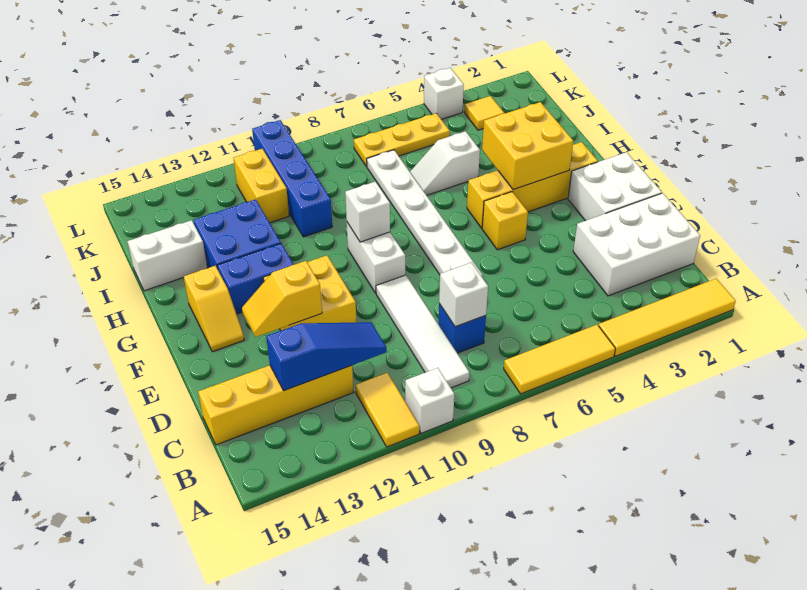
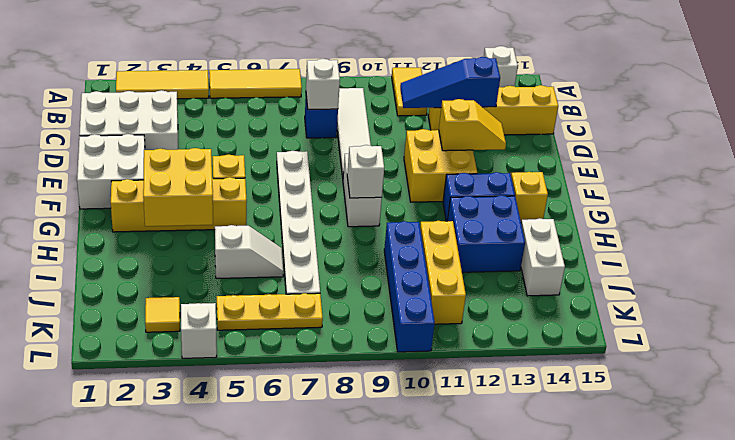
yellow 1x4 tile [598,279,736,356] -> yellow 1x3 tile [116,70,209,99]
white 1x1 brick [405,368,454,433] -> white 1x1 brick moved to [484,46,518,87]
white 1x2 brick [127,220,207,291] -> white 1x2 brick turned to [521,218,565,296]
yellow 1x2 brick [234,149,289,223] -> yellow 1x3 brick [420,221,466,324]

